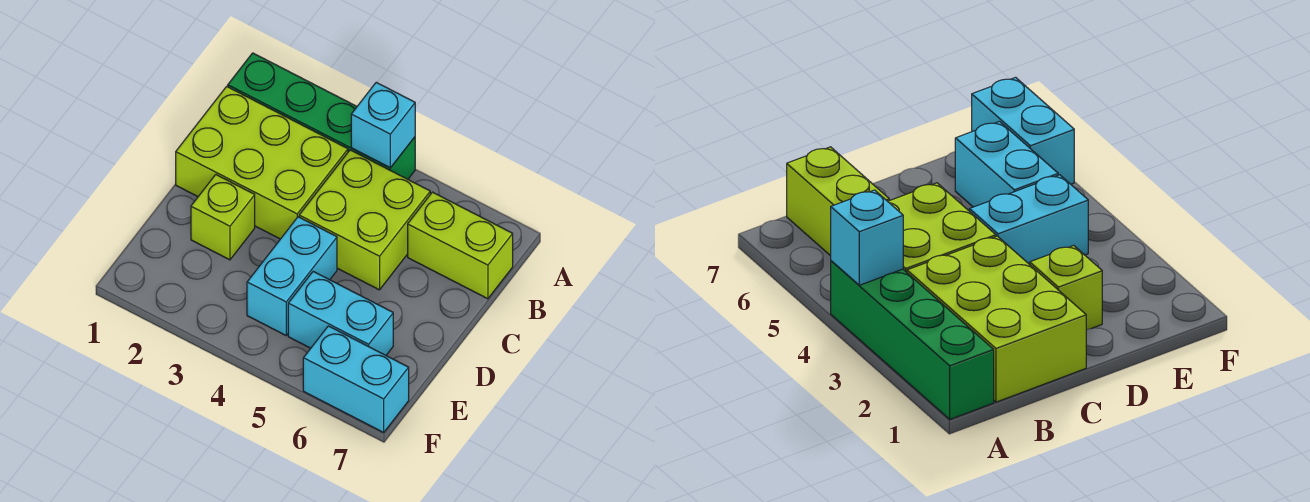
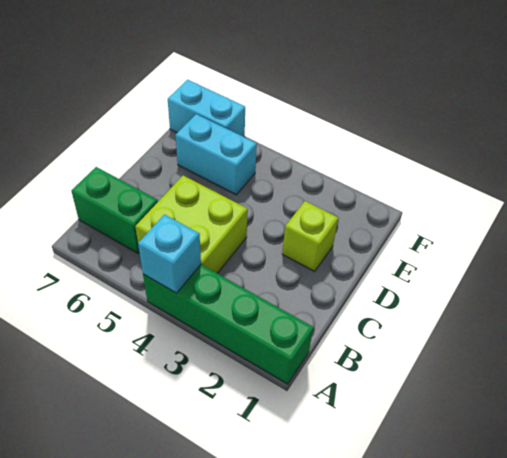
lime 2x3 brick [176,86,348,239] -> none
lime 1x2 brick [408,192,513,299] -> green 1x2 brick [72,167,158,253]
cyan 1x2 brick [247,217,337,335] -> none

